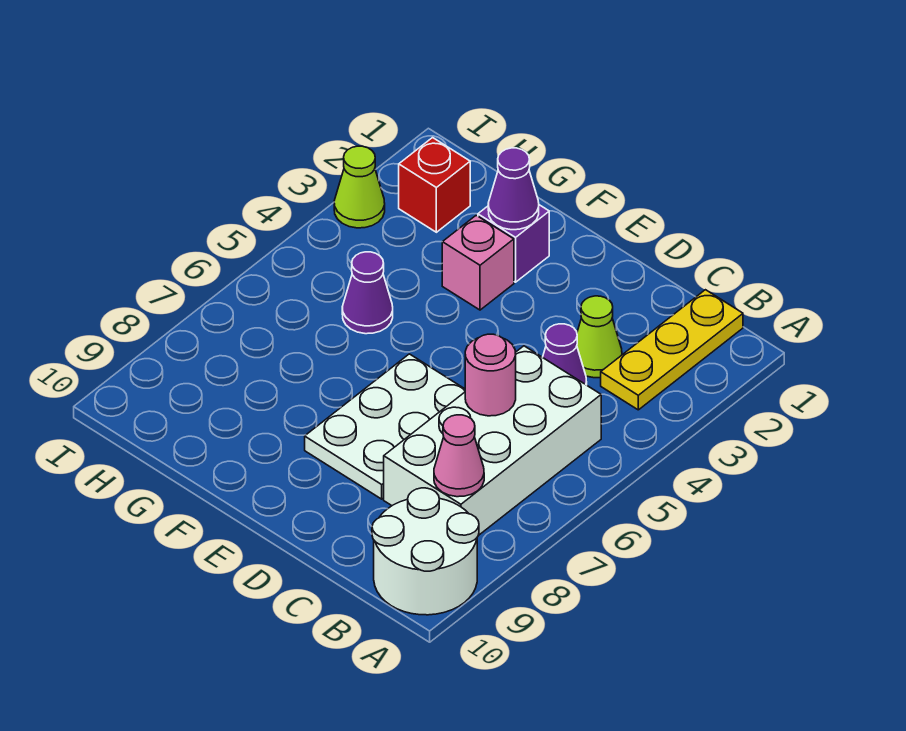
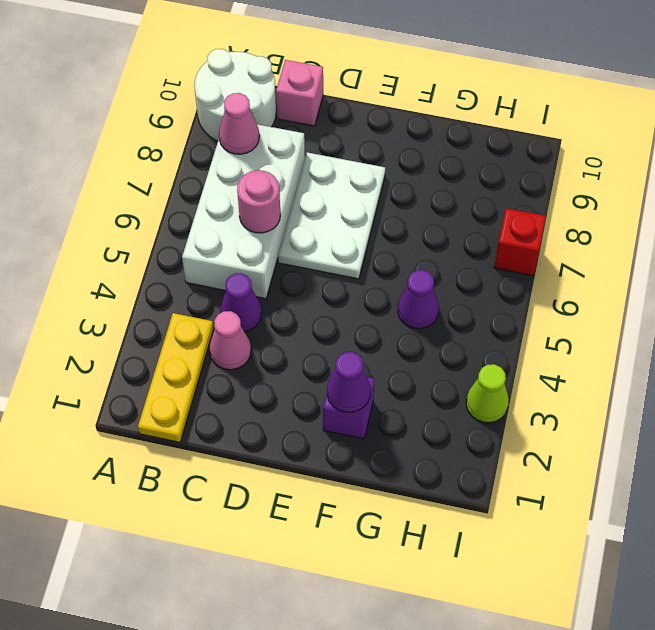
lime 1x1 cone [577,296,622,378] -> pink 1x1 cone [209,311,251,370]
pink 1x1 brick [442,215,514,310] -> pink 1x1 brick moved to [276,60,323,126]
red 1x1 brick [399,138,470,232] -> red 1x1 brick moved to [494,208,546,276]

